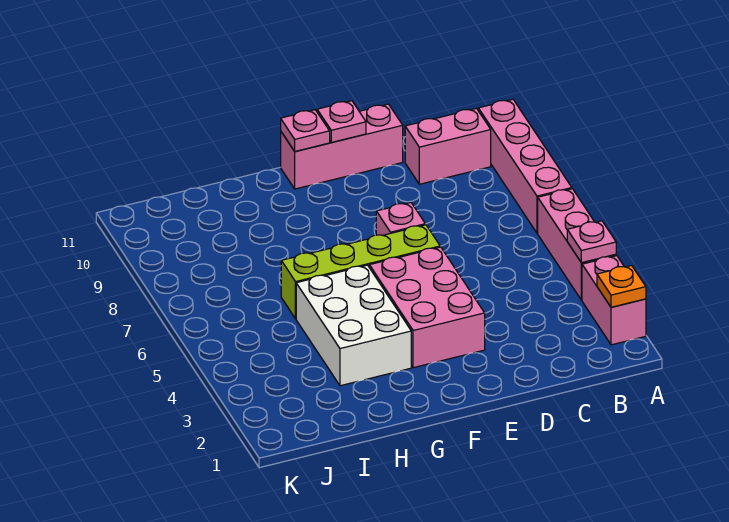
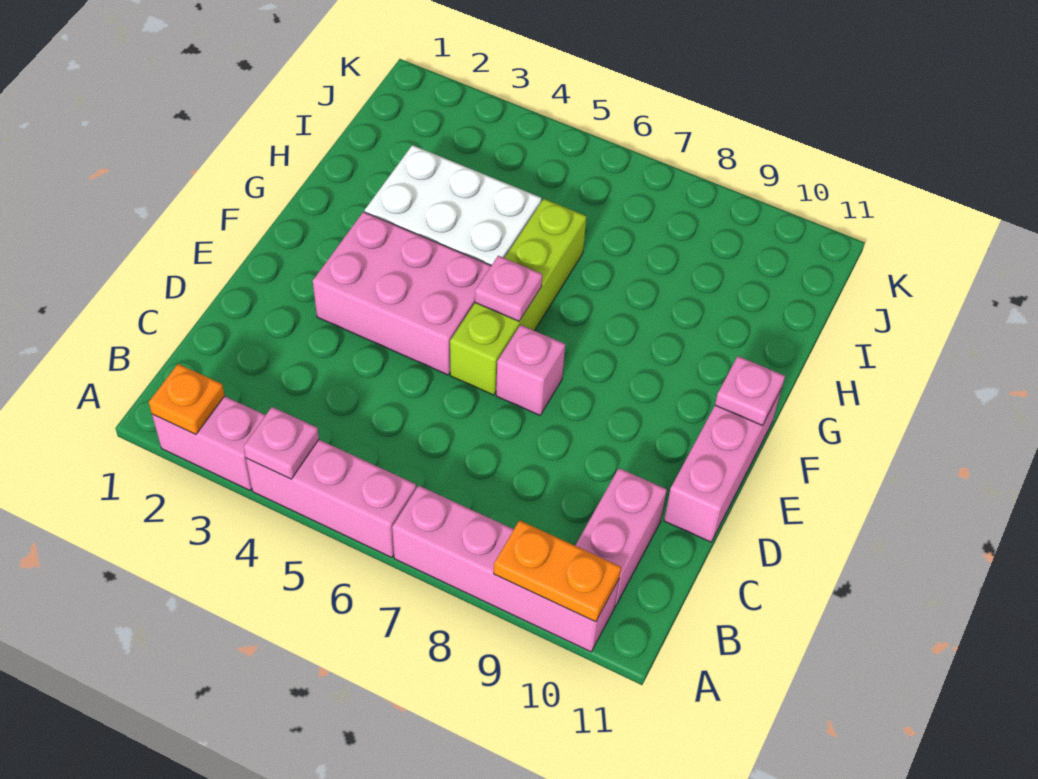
none -> orange 1x2 plate [494,520,621,622]
pink 1x1 plate [317,101,366,142] -> pink 1x1 plate moved to [475,256,542,321]

